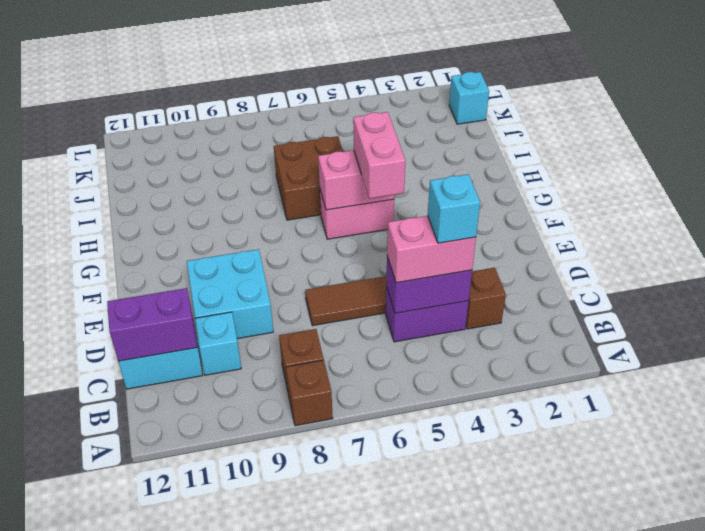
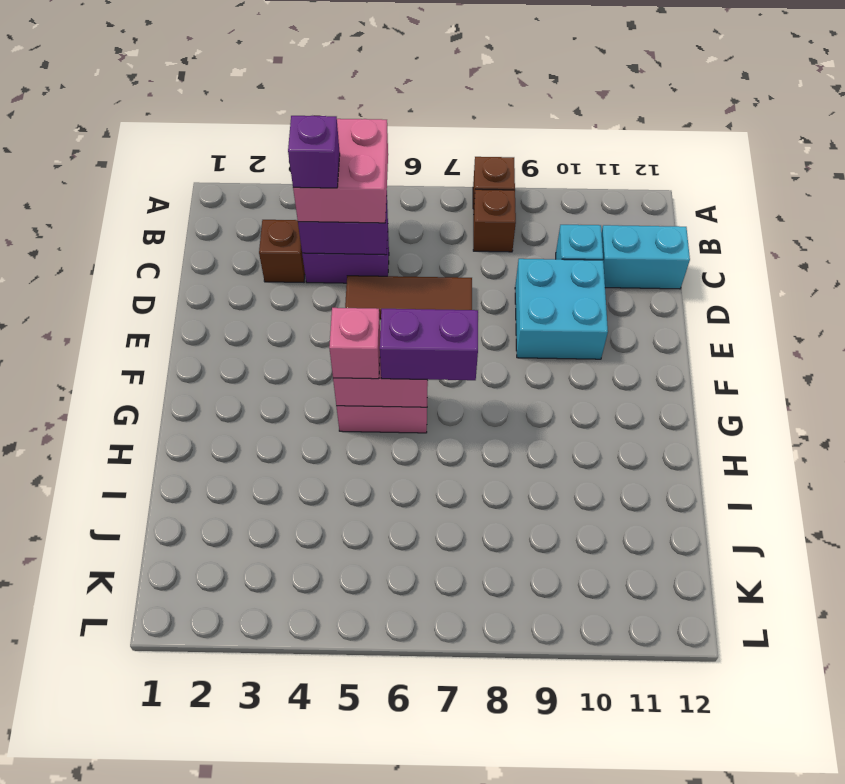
pink 1x2 brick [387,216,476,283] -> pink 2x2 brick [293,119,388,223]
cyan 1x1 brick [428,174,480,243] -> purple 1x1 brick [288,116,340,188]
purple 1x2 brick [107,288,197,361] -> purple 1x2 brick moved to [380,309,478,380]
pink 1x2 brick [353,112,405,199] -> pink 1x1 brick [329,308,380,379]
brown 2x2 brick [274,136,343,220] -> none
cyan 1x1 brick [449,72,489,124] -> none

